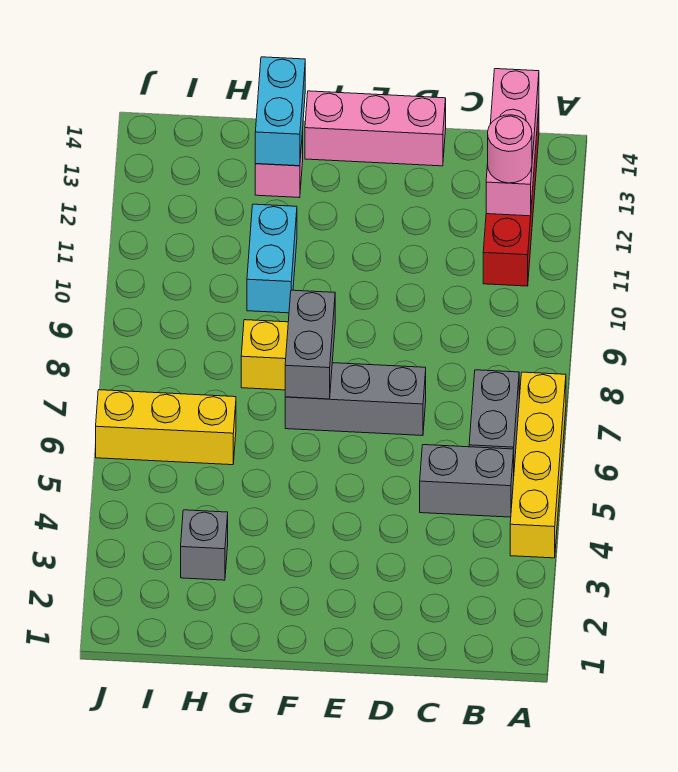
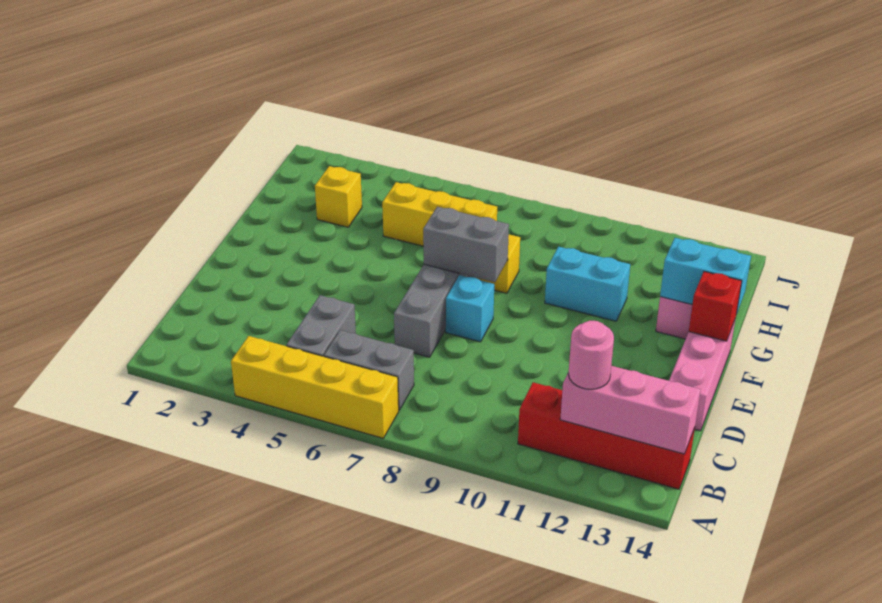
none -> cyan 1x1 brick [446,275,494,342]
none -> red 1x1 brick [689,271,742,341]
grey 1x1 brick [181,510,228,580] -> yellow 1x1 brick [315,166,362,227]
yellow 1x3 brick [96,390,236,465] -> yellow 1x3 brick turned to [382,182,497,246]

